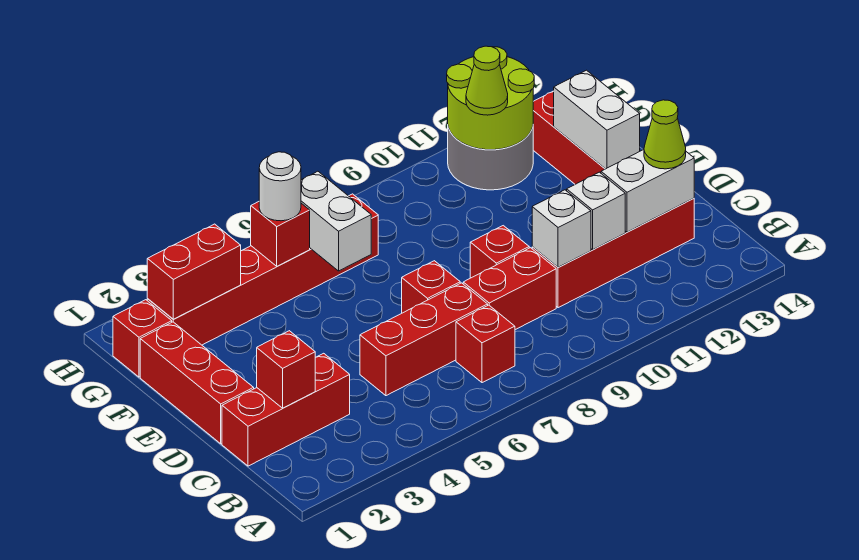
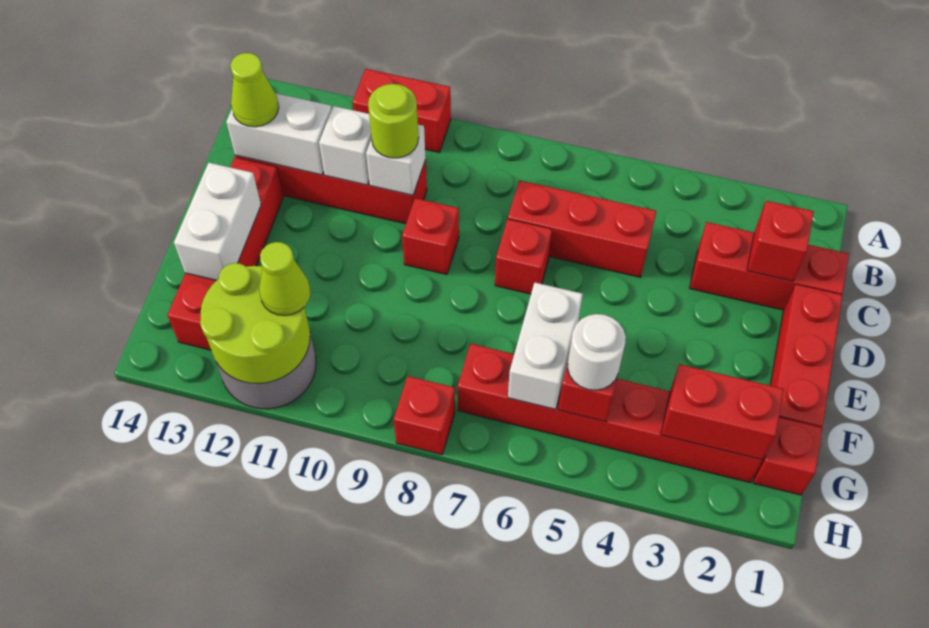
red 1x1 brick [456,305,515,383] -> red 1x1 brick moved to [394,376,455,455]
red 1x2 brick [463,248,556,330] -> red 1x2 brick moved to [353,69,451,153]
none -> lime 1x1 round brick [368,84,419,158]

